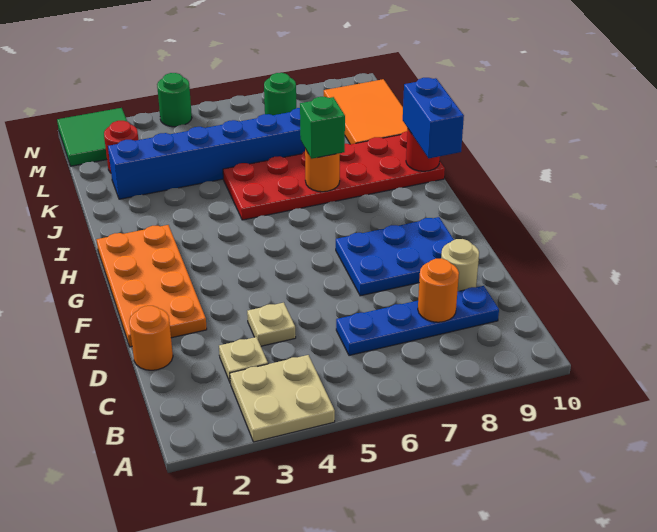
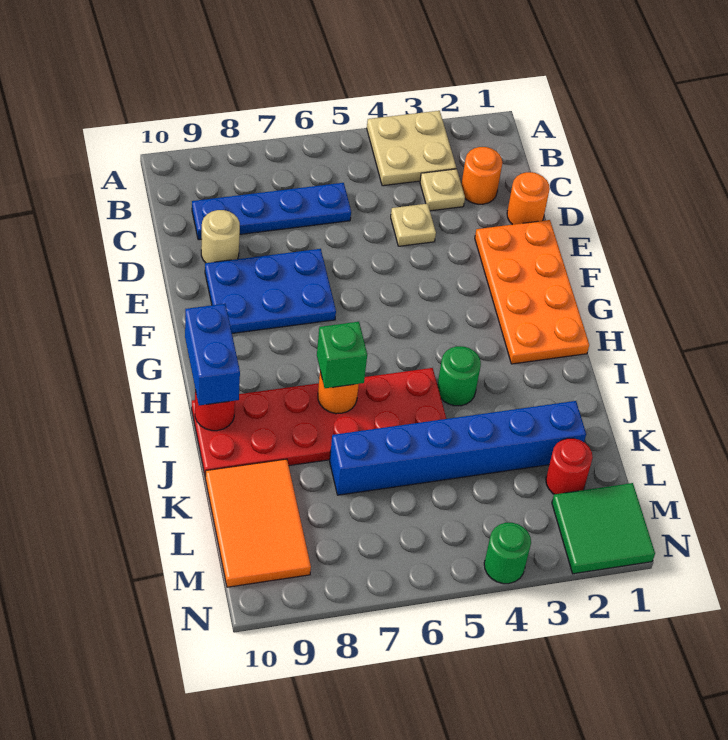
orange 1x1 round brick [418,258,459,322] -> orange 1x1 round brick moved to [461,147,502,204]
green 1x1 round brick [264,73,296,115] -> green 1x1 round brick moved to [437,346,481,406]

